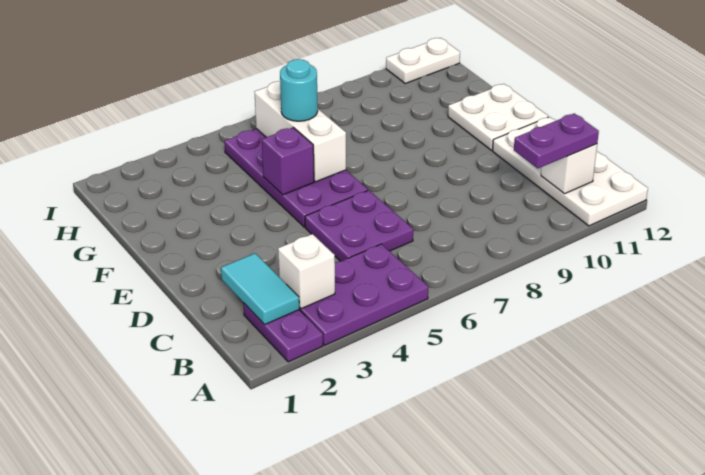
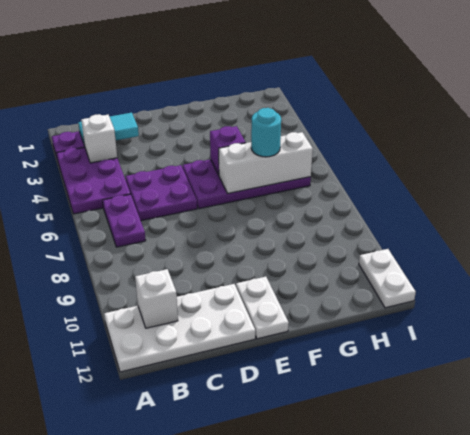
purple 1x2 plate [514,113,599,168] -> purple 1x2 plate moved to [103,194,146,247]
white 2x2 plate [448,84,548,150] -> white 1x2 plate [236,277,289,339]

